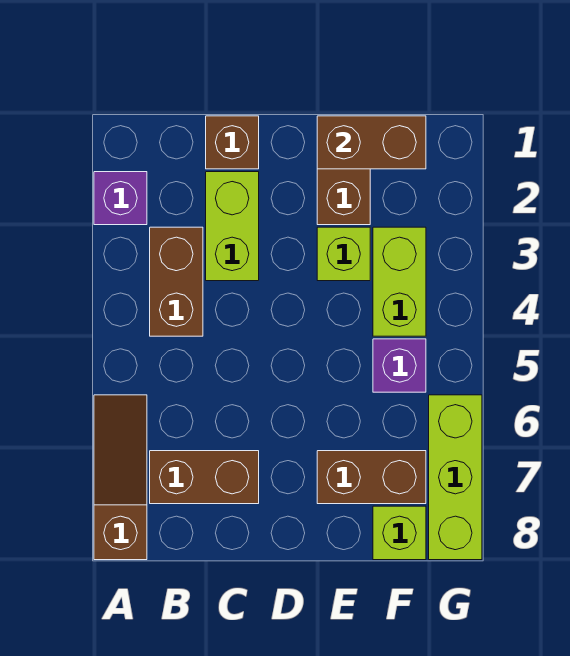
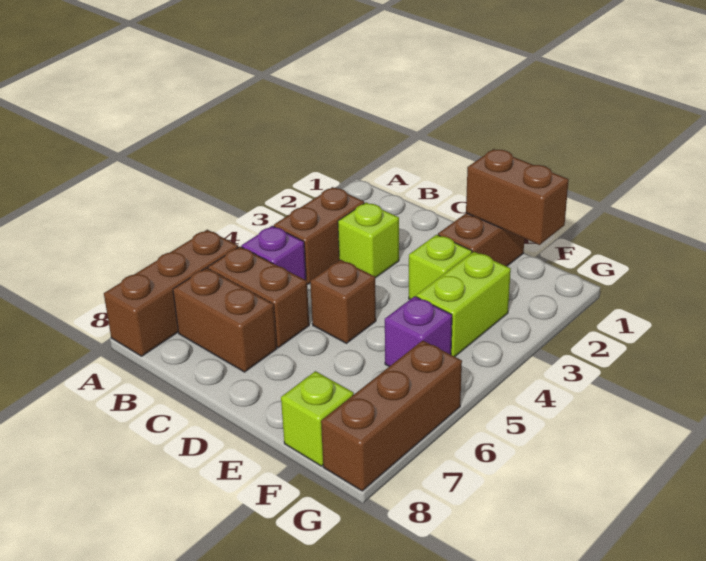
purple 1x1 brick [94,172,147,225] -> purple 1x1 brick moved to [241,226,306,280]
brown 1x3 slope [94,395,147,560] -> brown 1x3 brick [104,230,238,356]
brown 1x1 brick [206,116,259,169] -> brown 1x1 brick moved to [310,260,376,343]
lime 1x2 brick [206,172,259,281] -> lime 1x1 brick [338,202,399,278]
brown 1x2 brick [317,451,426,504] -> brown 1x2 brick moved to [208,246,309,348]
lime 1x3 brick [429,395,482,560] -> brown 1x3 brick [321,340,462,491]

